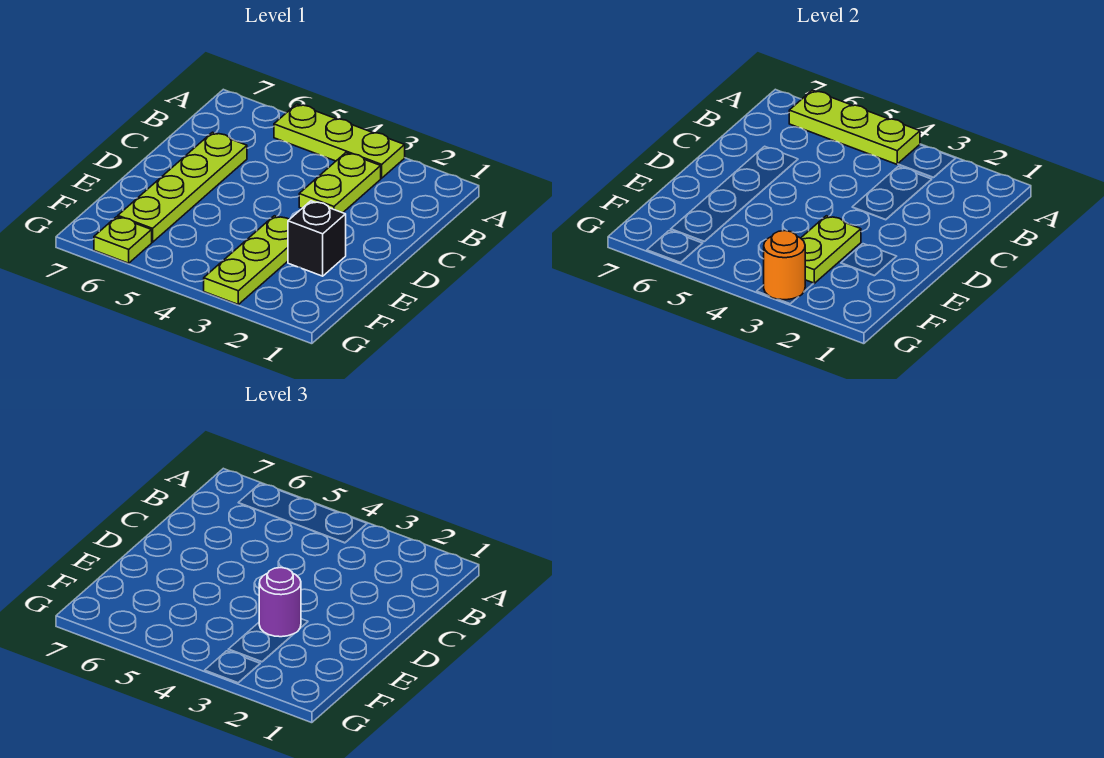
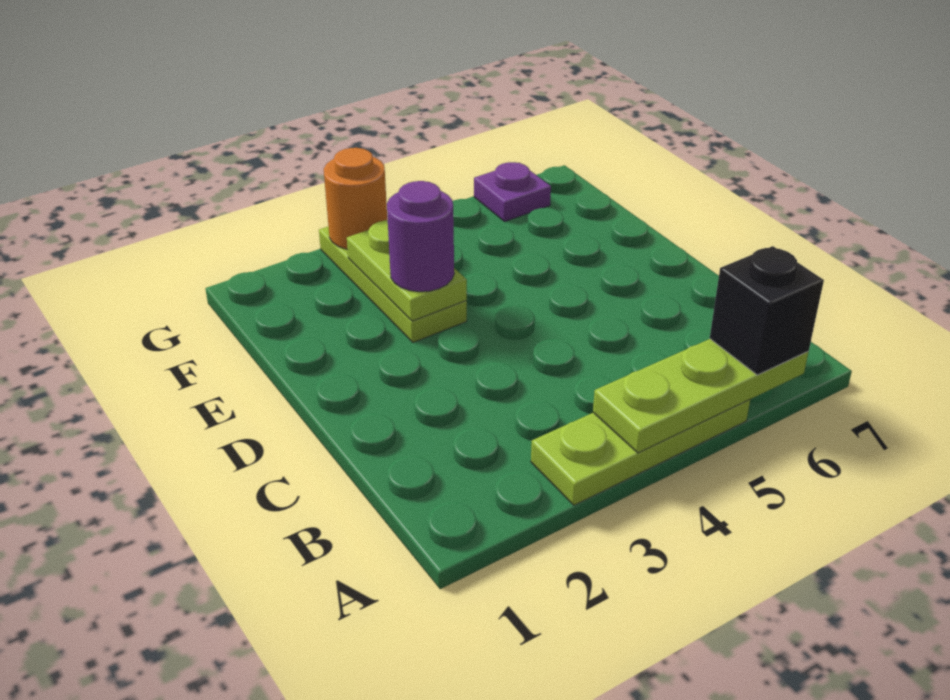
lime 1x2 plate [299,153,381,213] -> none
lime 1x4 plate [118,132,247,242] -> none
black 1x1 brick [288,201,346,276] -> black 1x1 brick moved to [710,246,824,375]
lime 1x1 plate [94,217,152,263] -> purple 1x1 plate [474,162,551,221]

